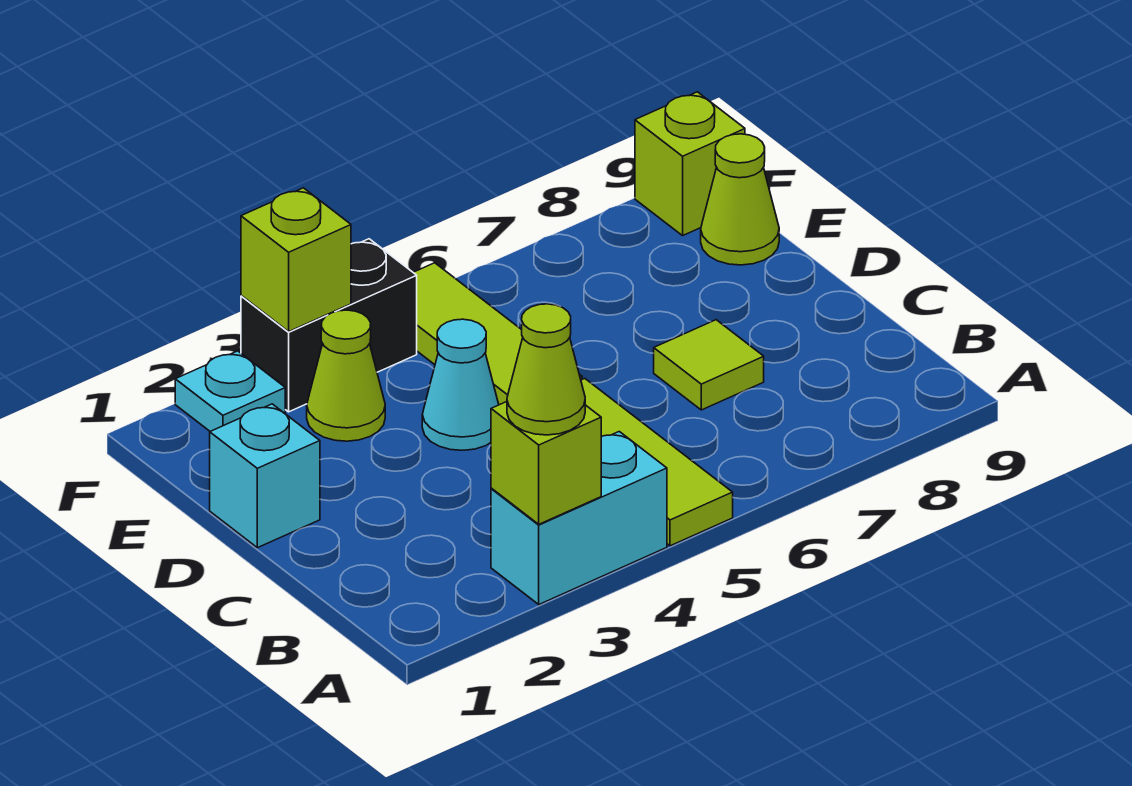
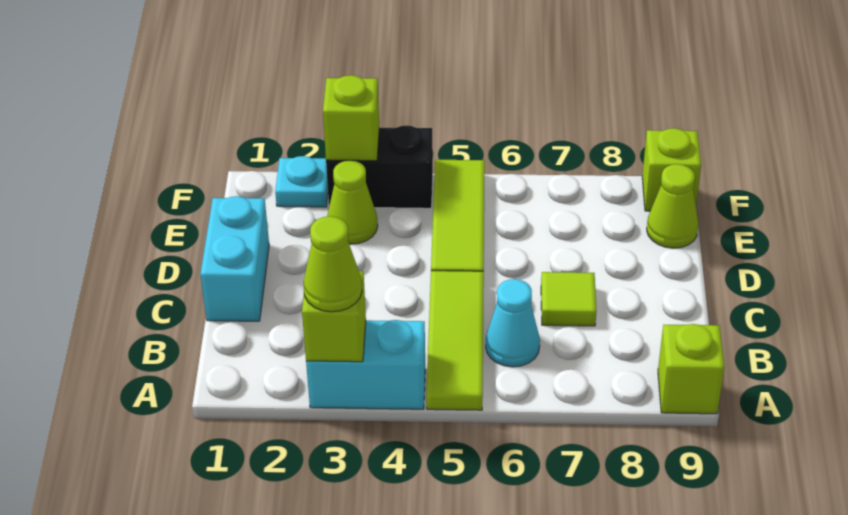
none -> lime 1x1 brick [658,324,724,414]
cyan 1x1 brick [210,404,320,548] -> cyan 1x2 brick [200,196,269,321]
cyan 1x1 cone [422,319,499,450] -> cyan 1x1 cone moved to [486,279,540,367]

